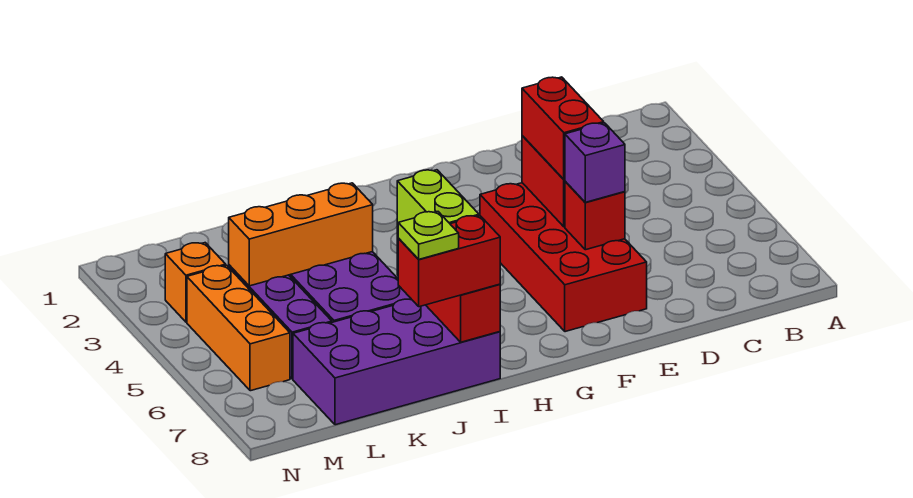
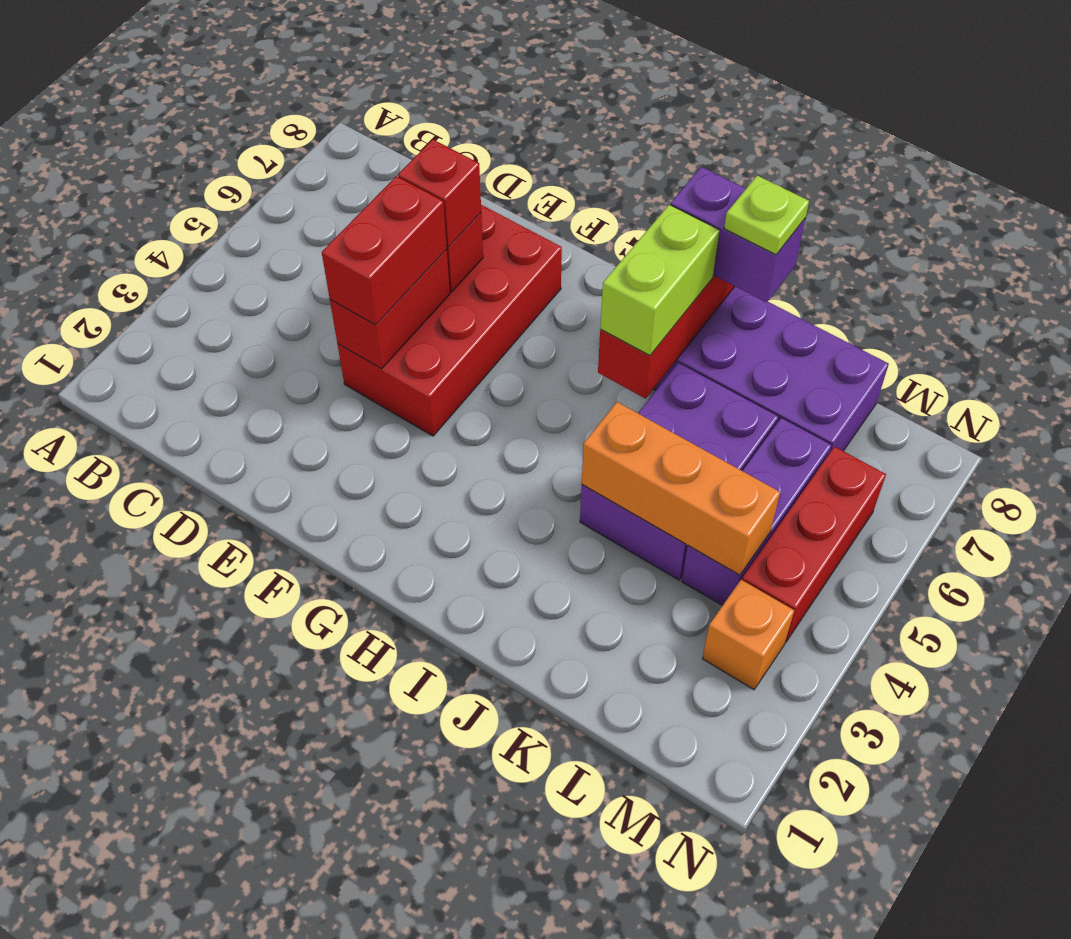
purple 1x1 brick [565,123,625,202] -> red 1x1 brick [398,139,481,247]
red 1x2 brick [398,216,500,307] -> purple 1x2 brick [671,167,805,302]
orange 1x3 brick [187,265,290,391] -> red 1x3 brick [742,447,886,642]

